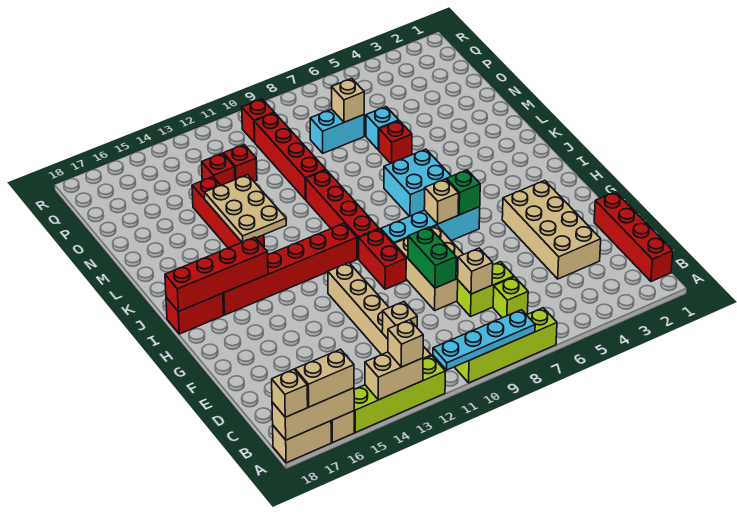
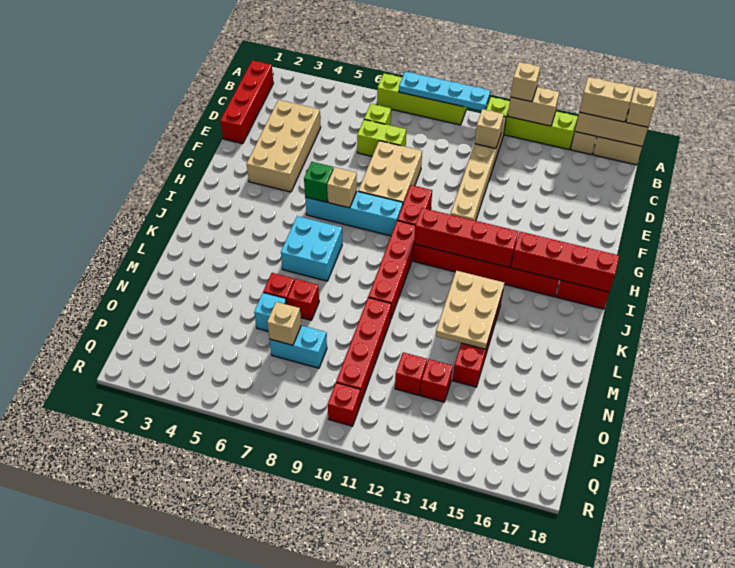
tan 1x1 brick [458,248,493,294] -> none
green 1x2 brick [408,227,456,288] -> none
none -> red 1x4 brick [414,208,518,267]
none -> red 1x1 brick [287,279,319,320]

